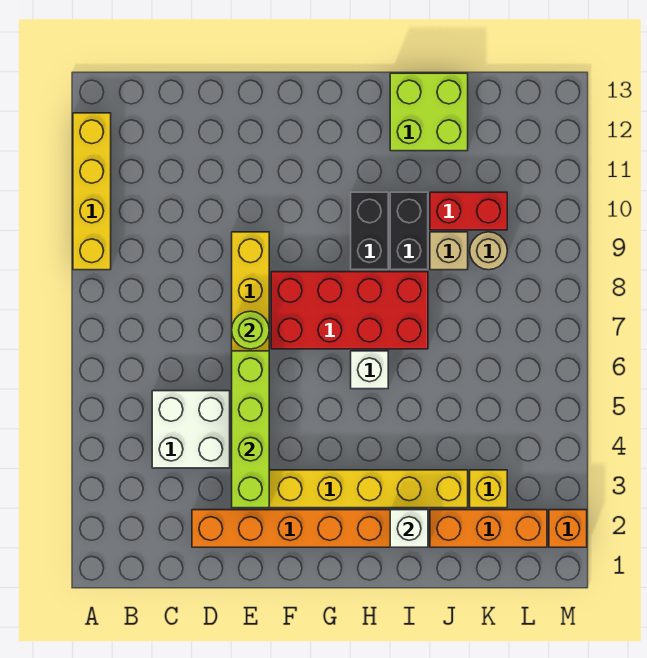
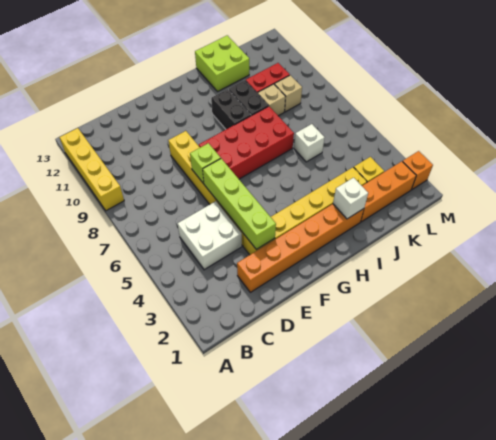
lime 1x1 round brick [232,311,269,349] -> lime 1x1 brick [190,143,221,184]
white 1x1 brick [351,351,388,389] -> white 1x1 brick moved to [294,124,325,162]
tan 1x1 round brick [470,232,507,270] -> tan 1x1 brick [275,75,302,112]

